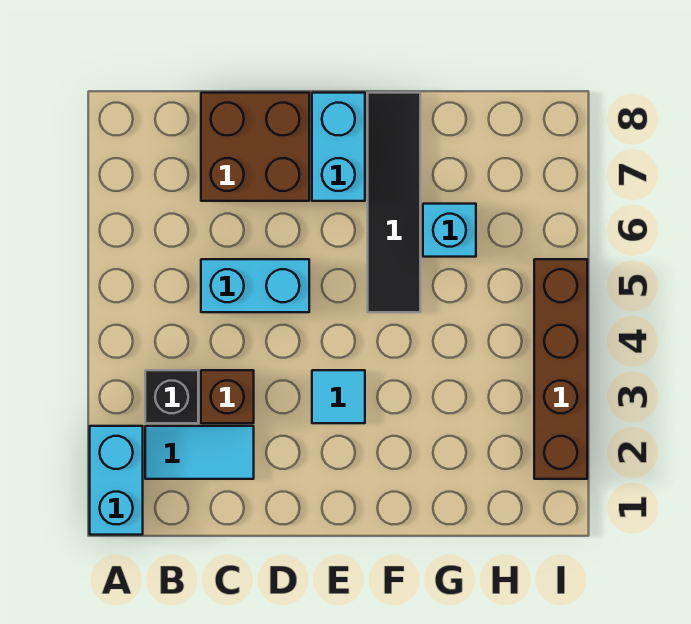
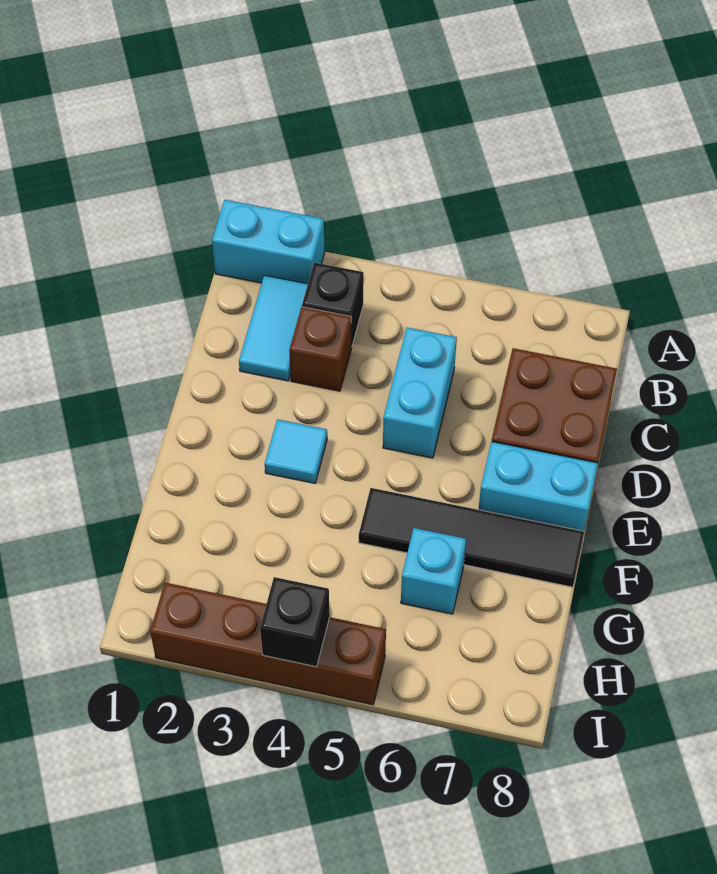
none -> black 1x1 brick [260,577,330,667]

